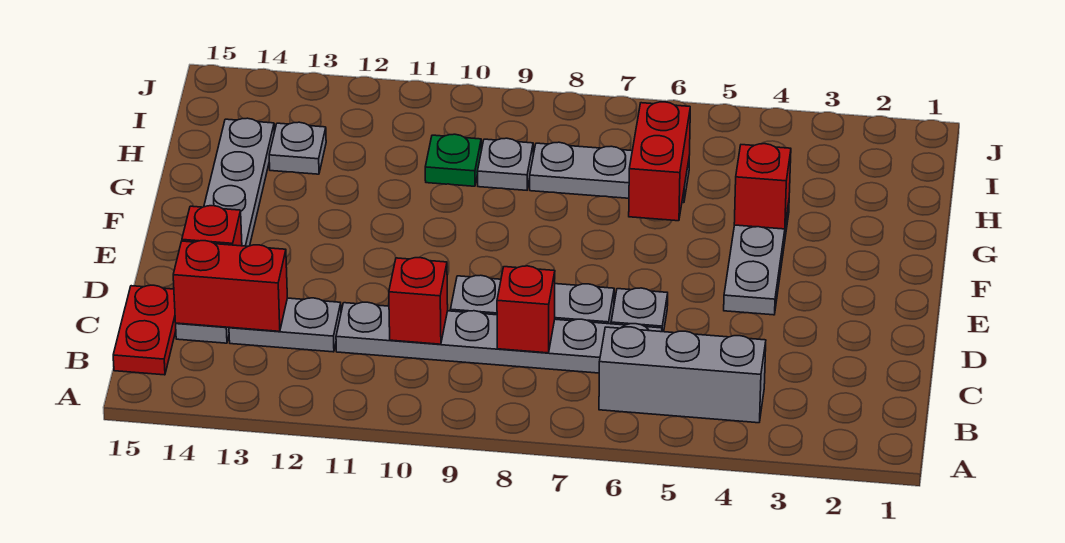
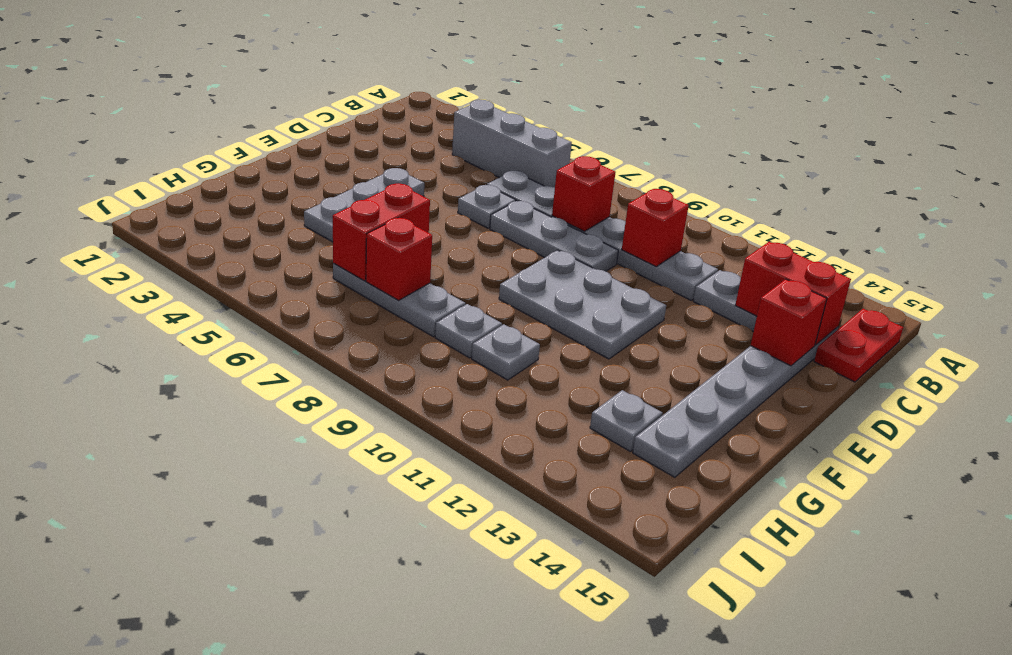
none -> grey 2x3 plate [499,250,666,359]
red 1x1 brick [734,144,791,229] -> red 1x1 brick moved to [366,218,432,300]
green 1x1 plate [425,134,481,186] -> grey 1x1 plate [472,324,540,380]

